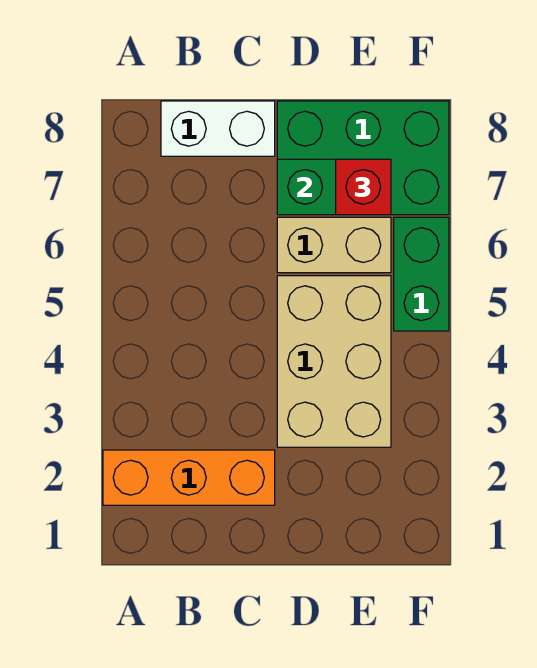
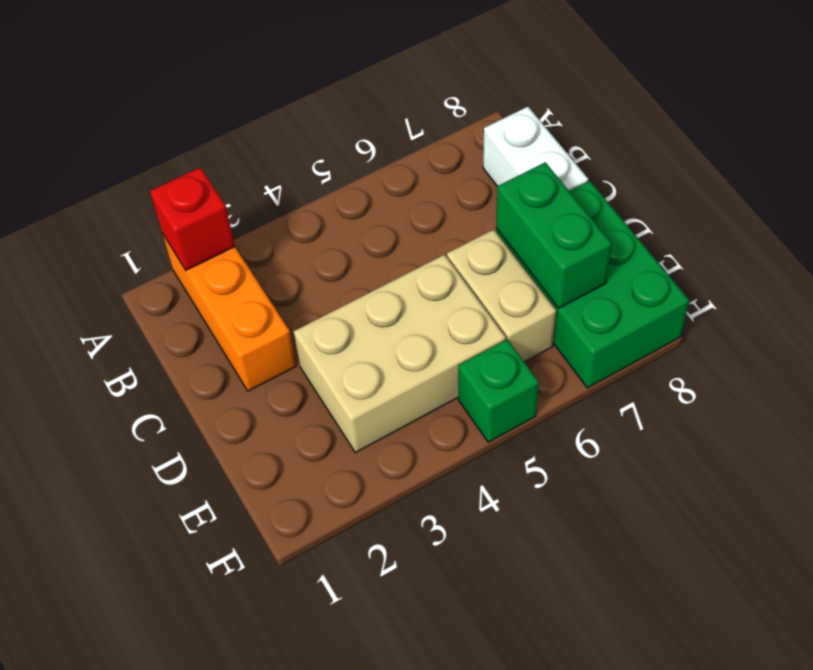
red 1x1 brick [336,159,391,215] -> red 1x1 brick moved to [150,167,235,270]
green 1x2 brick [394,217,449,331] -> green 1x1 brick [458,339,539,442]

